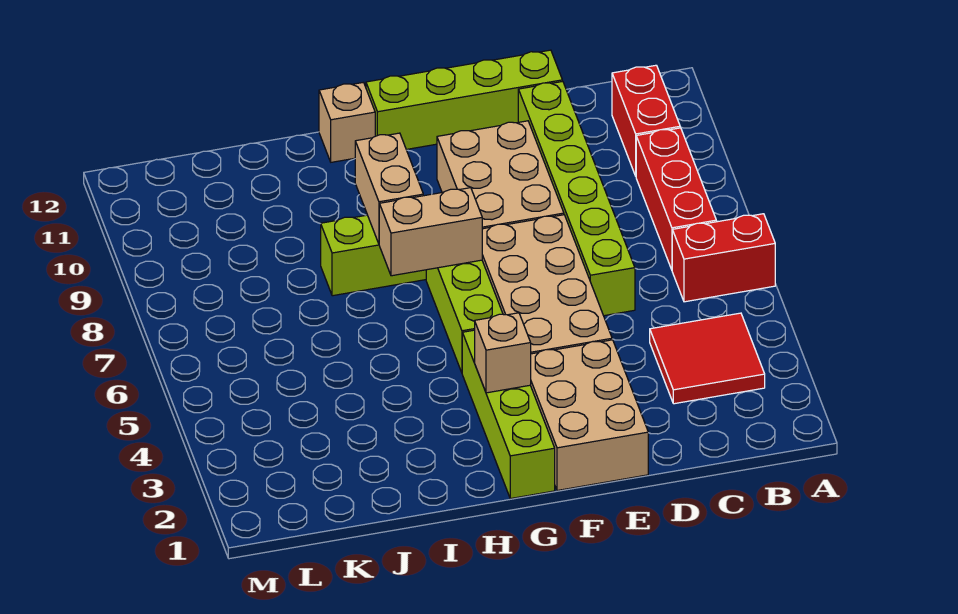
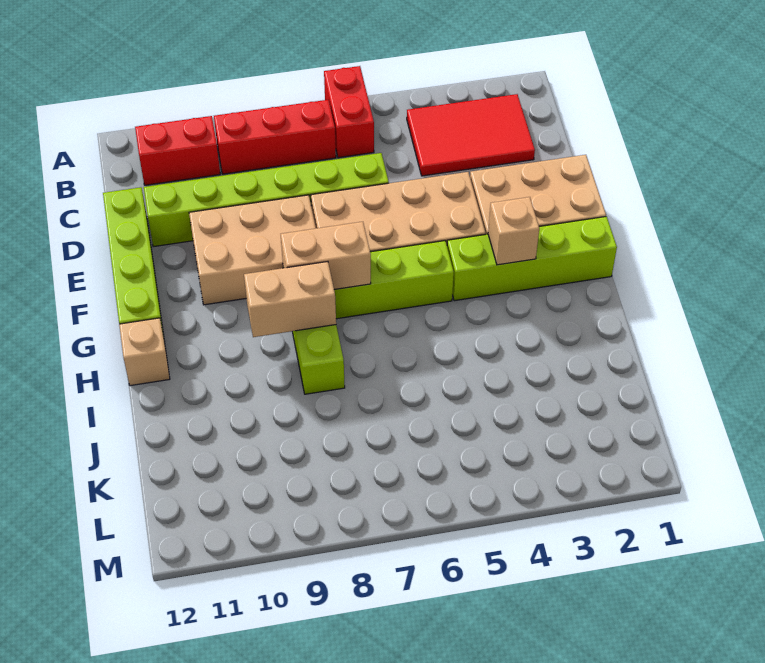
red 2x2 tile [650,313,765,404] -> red 2x3 tile [407,94,535,176]
tan 1x2 brick [379,188,482,276] -> tan 1x2 brick turned to [281,222,371,290]

